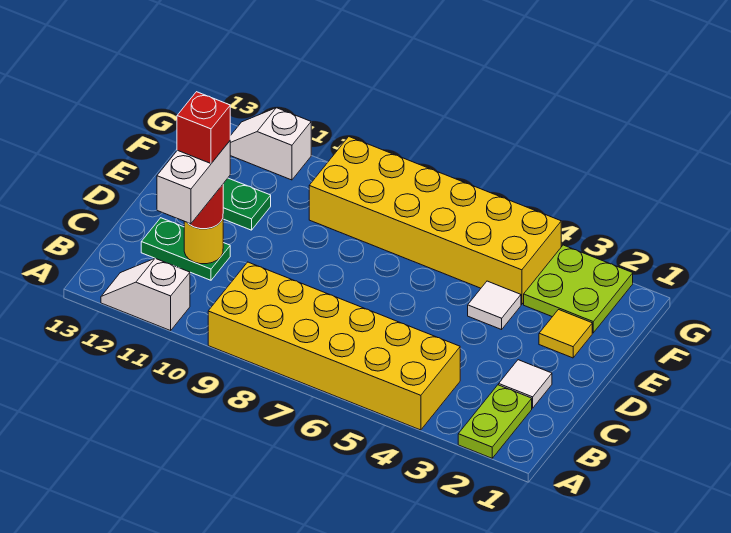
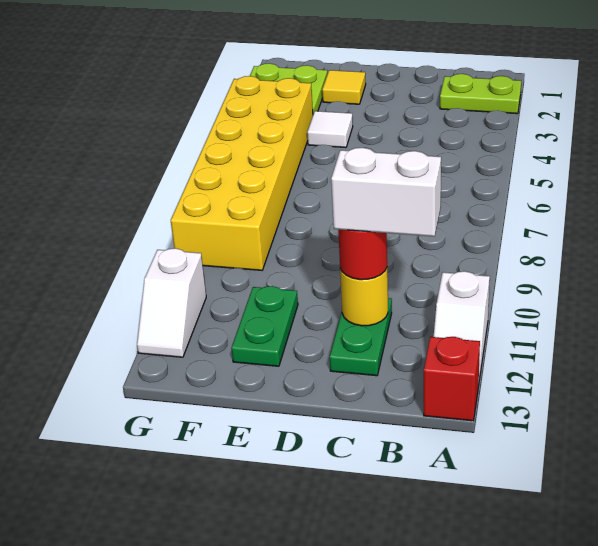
yellow 2x6 brick [208,262,460,430] -> none
white 1x1 tile [499,360,552,408] -> none
red 1x1 brick [177,92,230,163] -> red 1x1 brick moved to [424,337,480,421]

